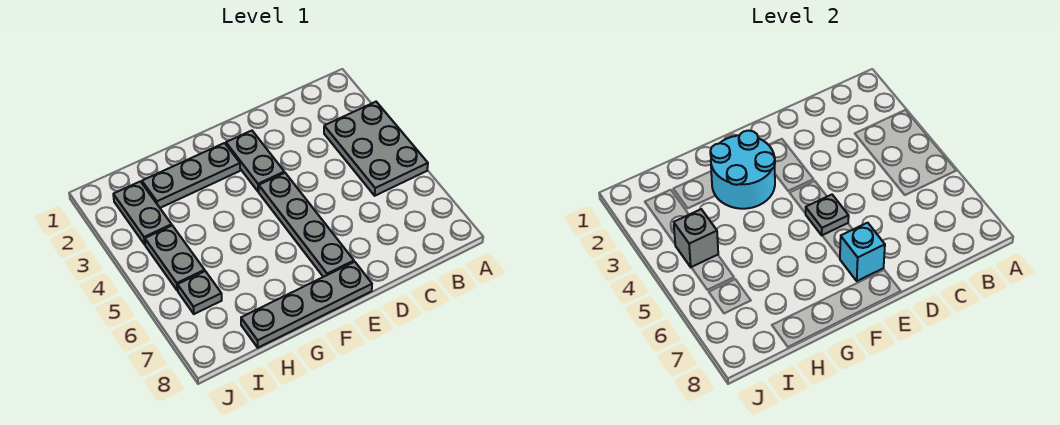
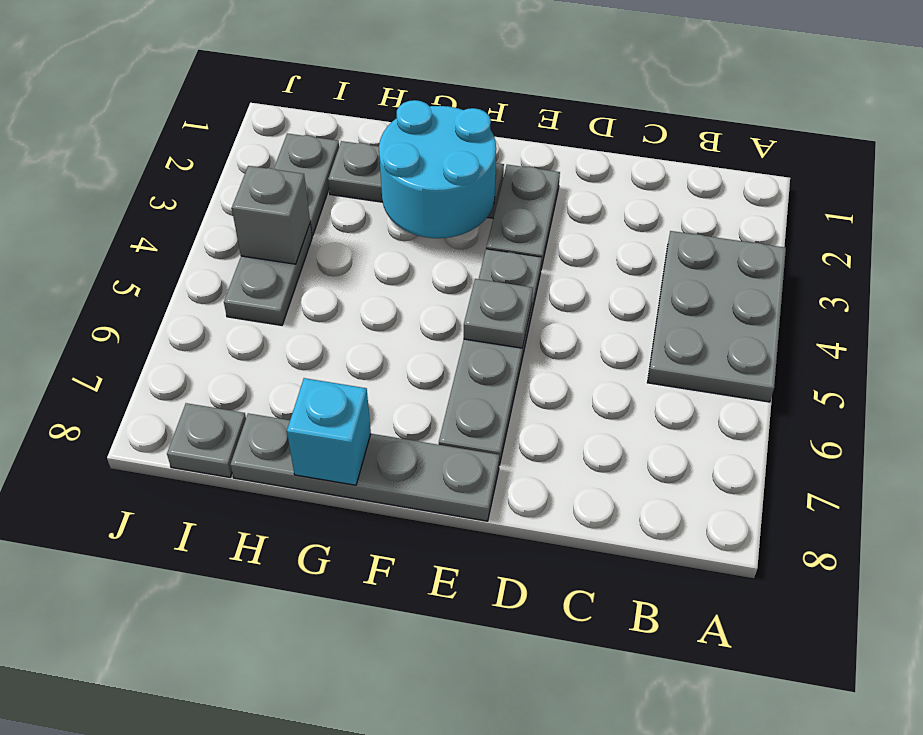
cyan 1x1 brick [840,223,885,281] -> cyan 1x1 brick moved to [287,378,371,485]
grey 1x1 plate [178,271,222,314] -> grey 1x1 plate moved to [167,403,246,477]

